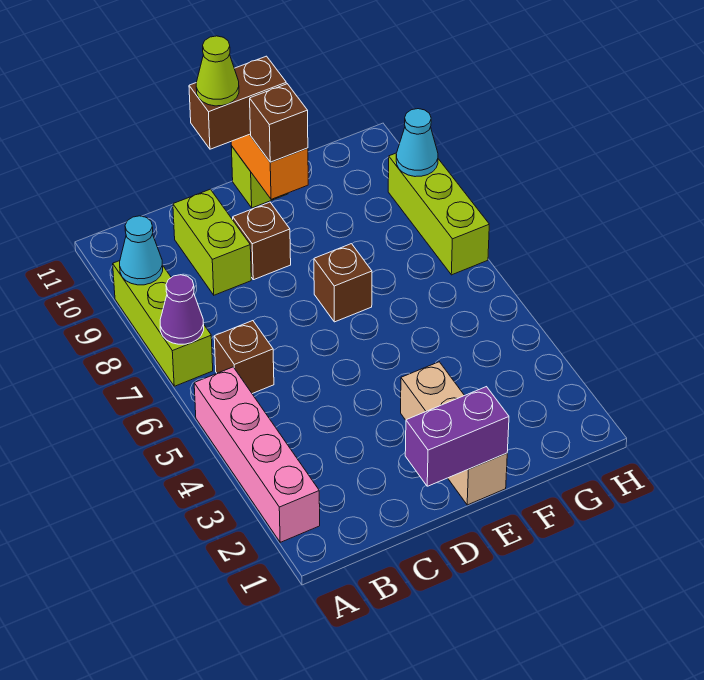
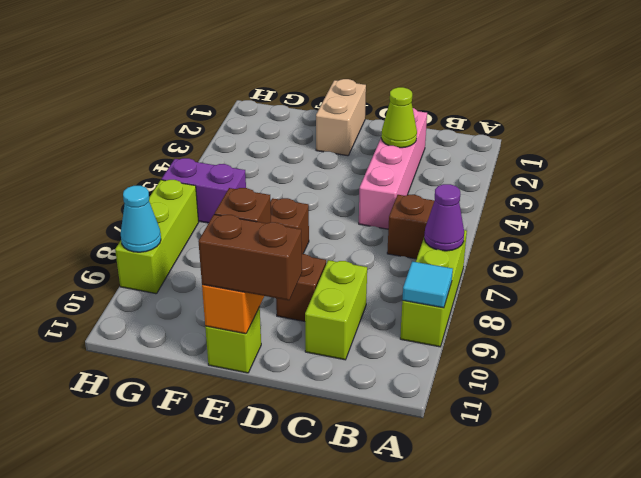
pink 1x4 brick [194,367,320,542] -> pink 1x4 brick moved to [359,108,427,229]
cyan 1x1 cone [120,216,163,285] -> cyan 1x1 tile [402,261,453,308]
purple 1x2 brick [405,387,509,486] -> purple 1x2 brick moved to [162,158,246,223]
lime 1x1 cone [196,36,239,106] -> lime 1x1 cone moved to [381,87,417,148]
tan 1x3 brick [401,362,507,505] -> tan 1x2 brick [316,79,366,156]

